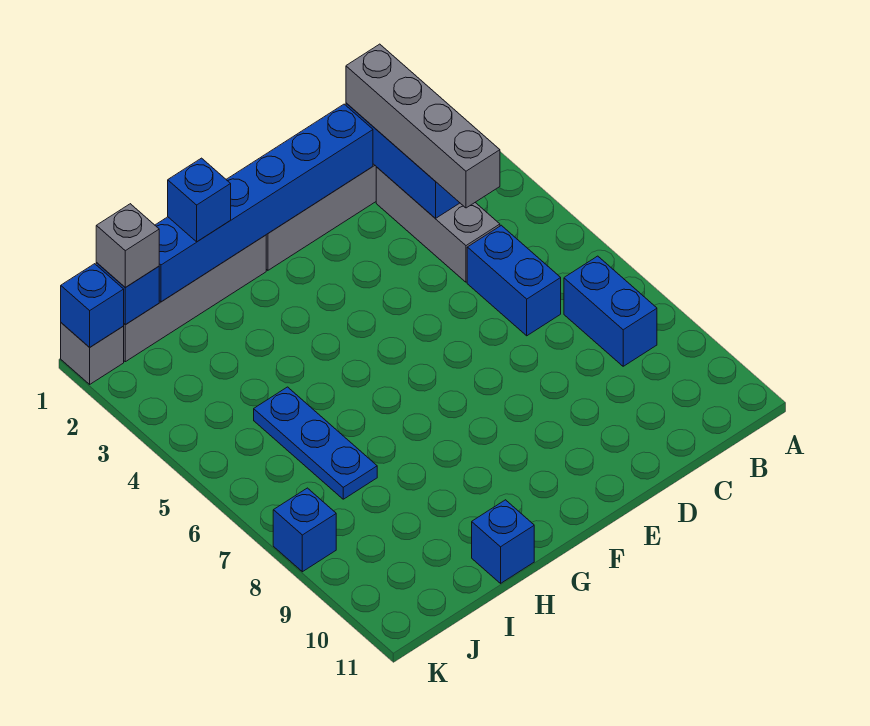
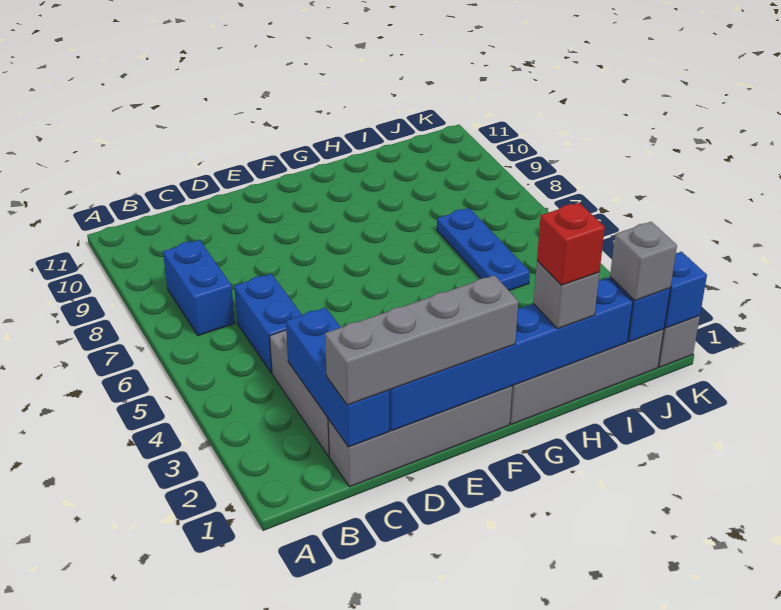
grey 1x4 brick [346,44,500,208] -> grey 1x4 brick turned to [325,275,518,405]
blue 1x1 brick [168,158,231,242] -> grey 1x1 brick [534,261,599,329]
none -> red 1x1 brick [537,203,605,285]
blue 1x1 brick [472,500,534,583] -> none
blue 1x1 brick [273,488,336,572] -> none

